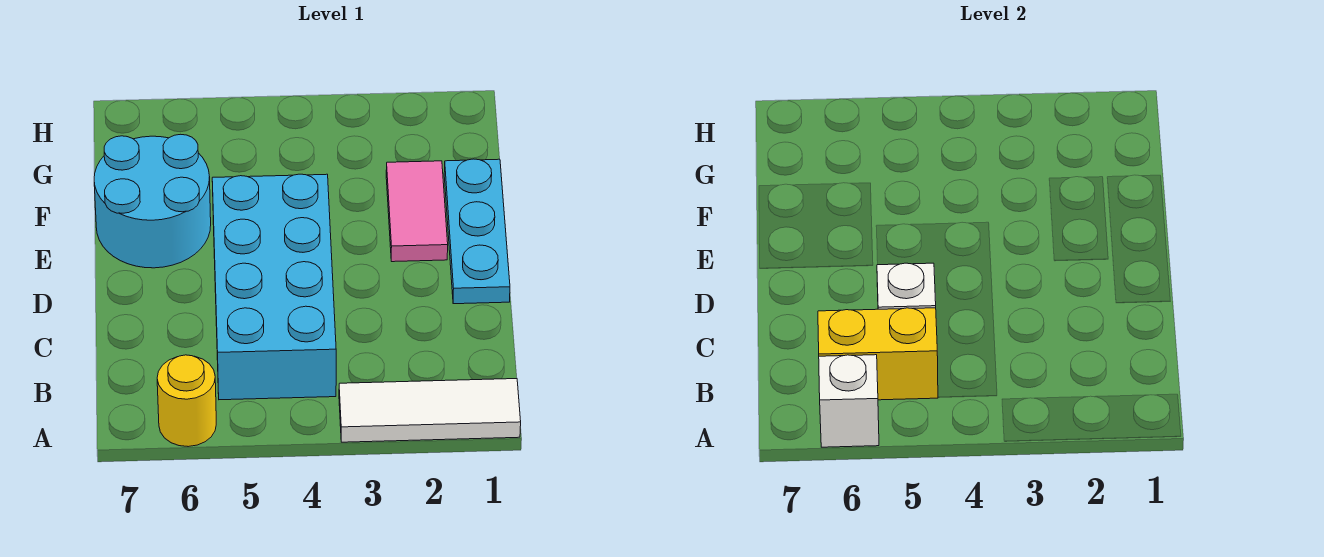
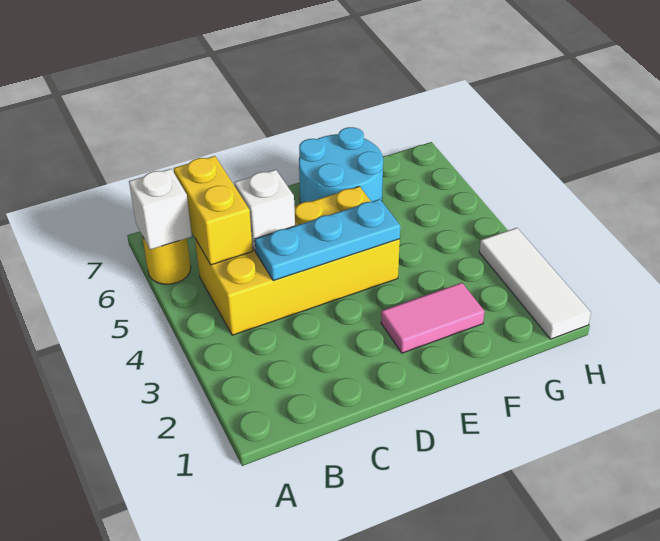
white 1x3 tile [339,379,521,442] -> white 1x3 tile moved to [479,228,591,339]
cyan 2x4 brick [212,174,336,400] -> yellow 2x4 brick [195,186,400,335]
cyan 1x3 plate [444,159,510,304] -> cyan 1x3 plate moved to [255,199,400,281]

